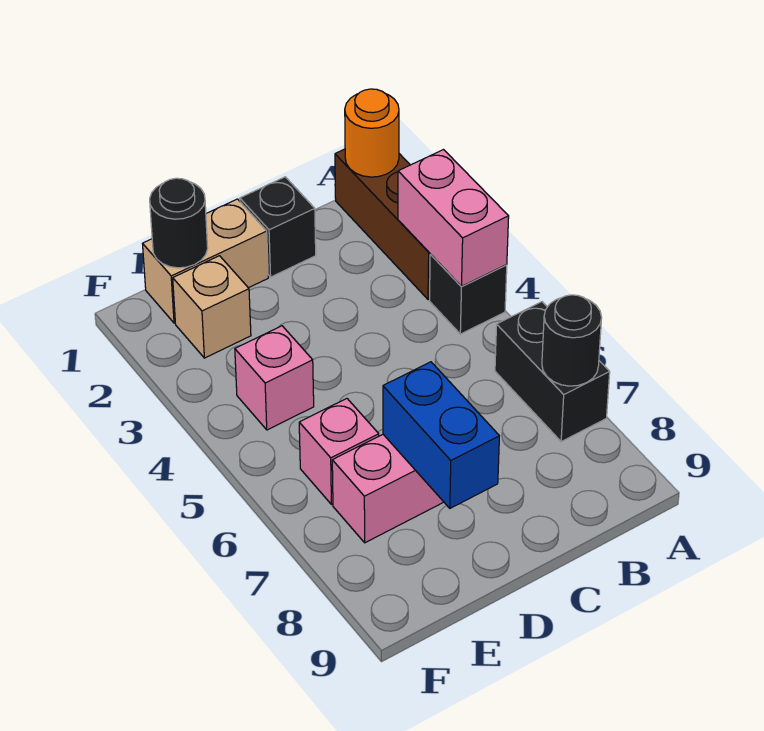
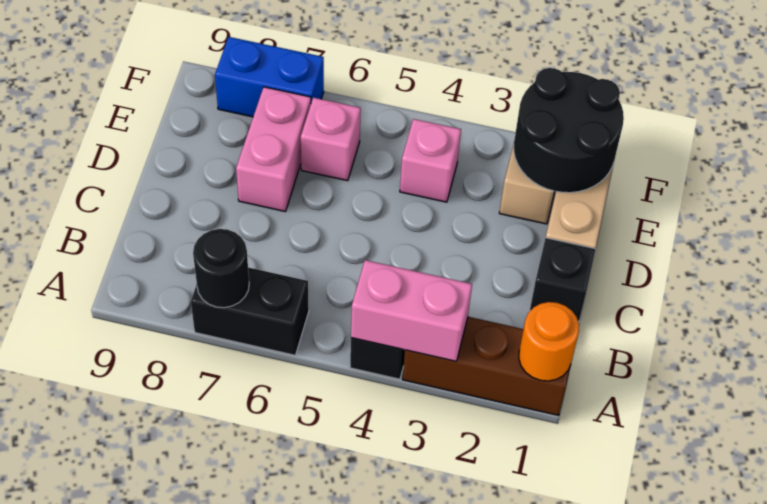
blue 1x2 brick [383,362,499,508] -> blue 1x2 brick moved to [215,37,324,117]
black 1x1 round brick [150,178,208,268] -> black 2x2 round brick [514,68,624,193]

